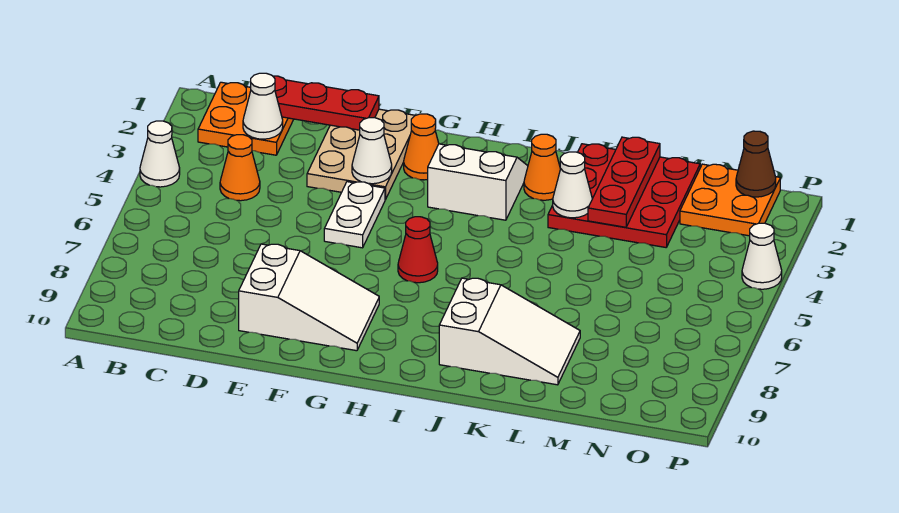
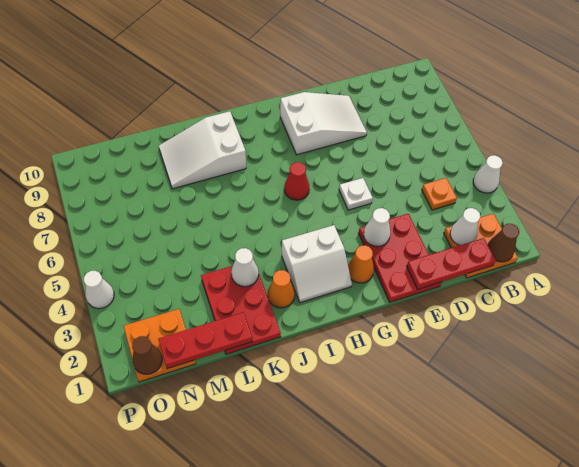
none -> brown 1x1 cone [488,224,519,262]
orange 1x1 cone [220,135,260,201] -> orange 1x1 plate [422,178,457,210]
tan 2x3 plate [307,109,415,200] -> red 2x3 plate [359,214,442,302]
white 2x3 slope [239,244,379,351] -> white 2x3 slope turned to [280,92,367,155]
white 1x2 plate [324,182,385,248] -> white 1x1 plate [339,178,373,210]
red 3x3 plate [548,144,700,247] -> red 2x3 plate [201,266,281,354]
red 1x3 plate [588,137,660,227] -> red 1x3 plate turned to [158,312,253,369]

